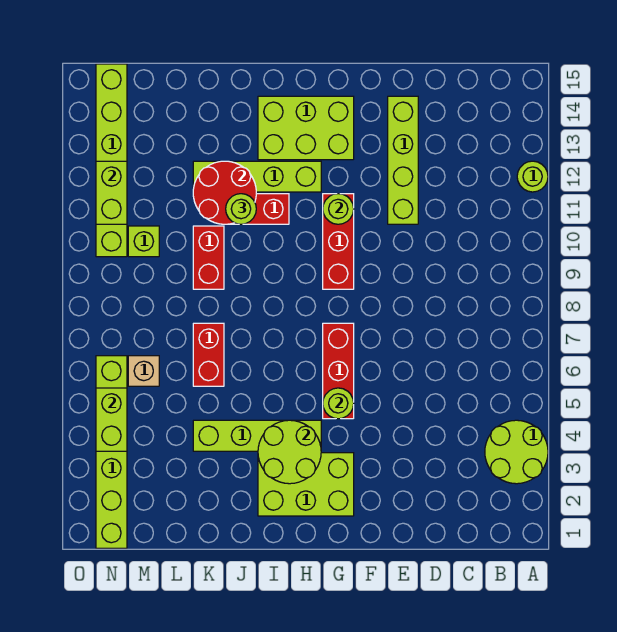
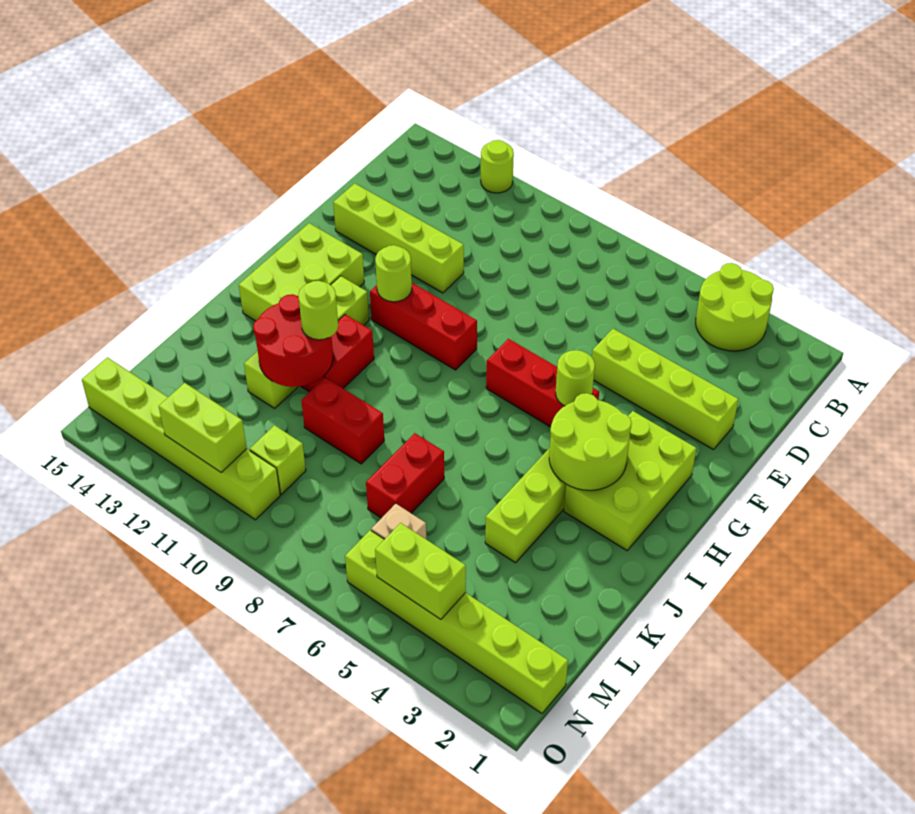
none -> lime 1x4 brick [592,329,738,450]
red 1x2 brick [193,323,224,386] -> red 1x2 brick turned to [366,433,444,518]

